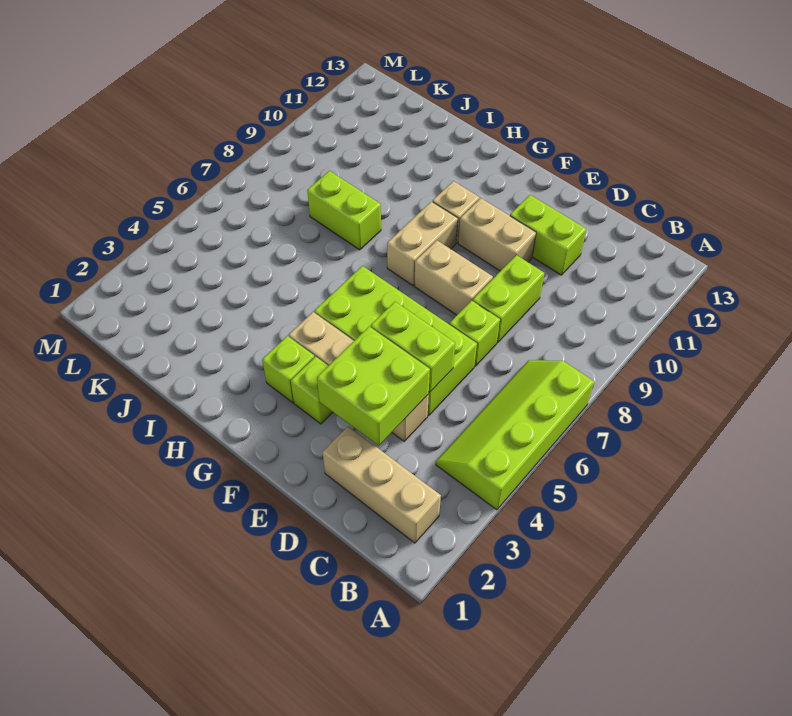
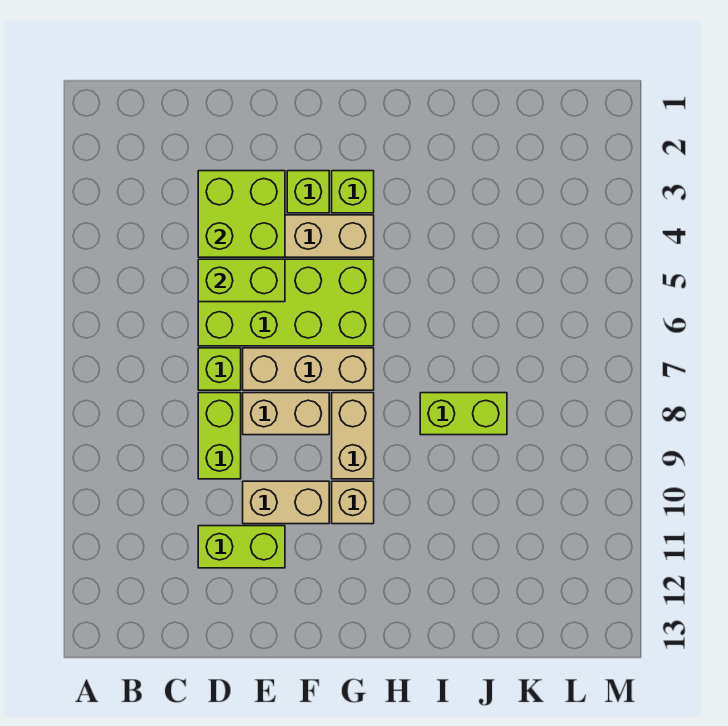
lime 2x4 slope [436,360,594,510] -> none
tan 1x3 brick [323,426,441,543] -> tan 1x3 brick moved to [243,348,374,390]

